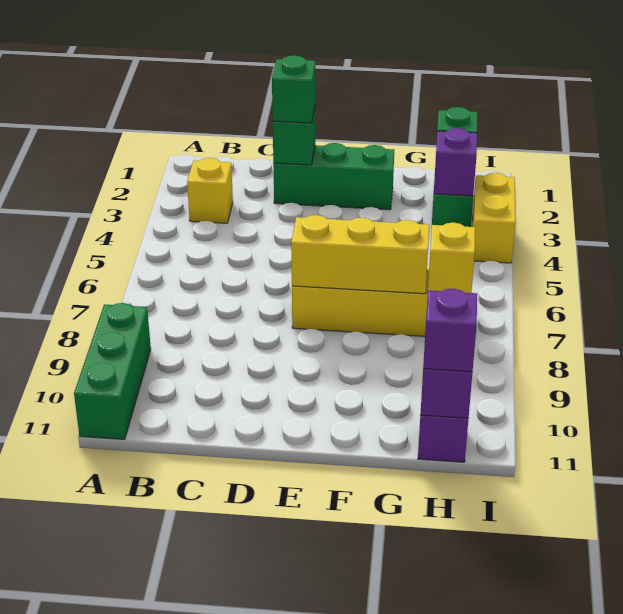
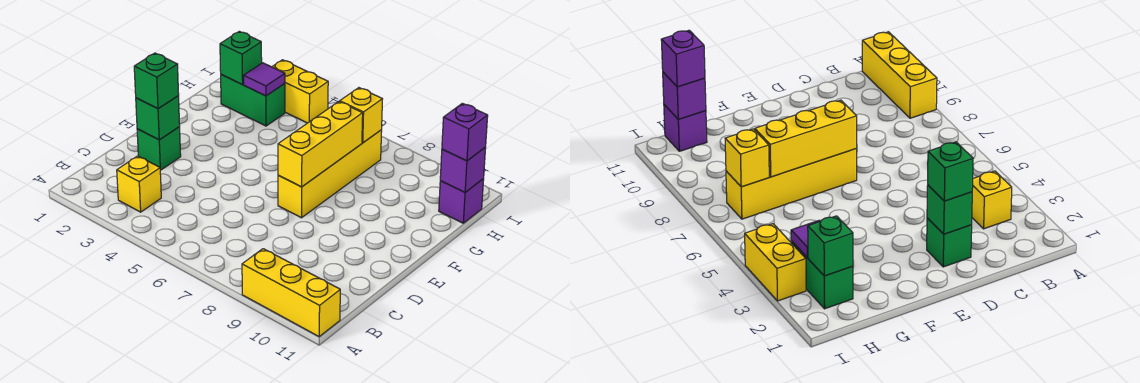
green 1x3 brick [74,303,151,439] -> yellow 1x3 brick [242,249,340,337]
green 1x3 brick [273,143,394,210] -> green 1x1 brick [137,127,181,170]
purple 1x1 brick [434,128,477,196] -> purple 1x1 tile [244,63,285,96]

